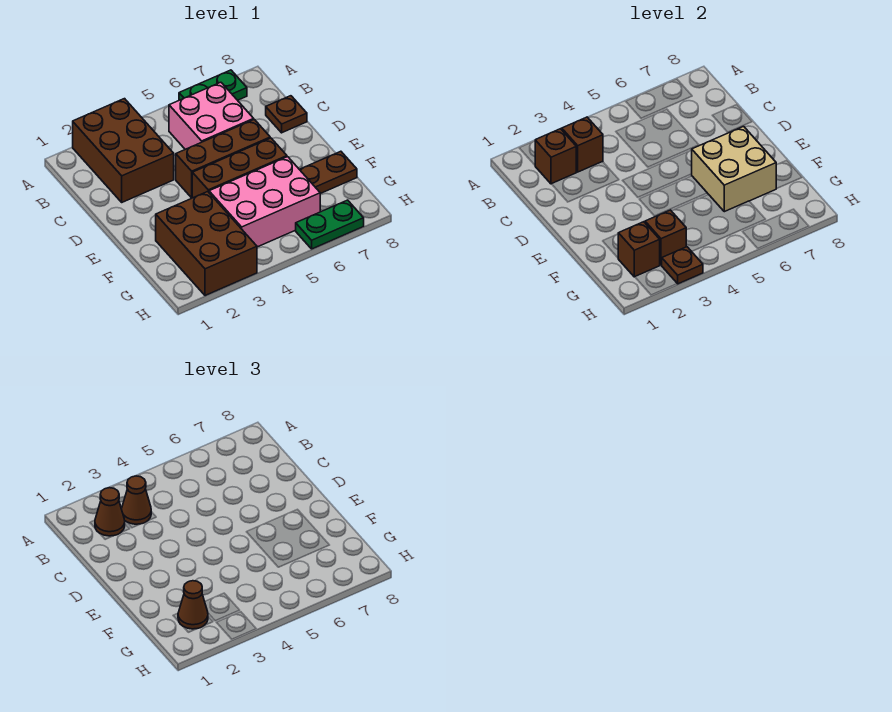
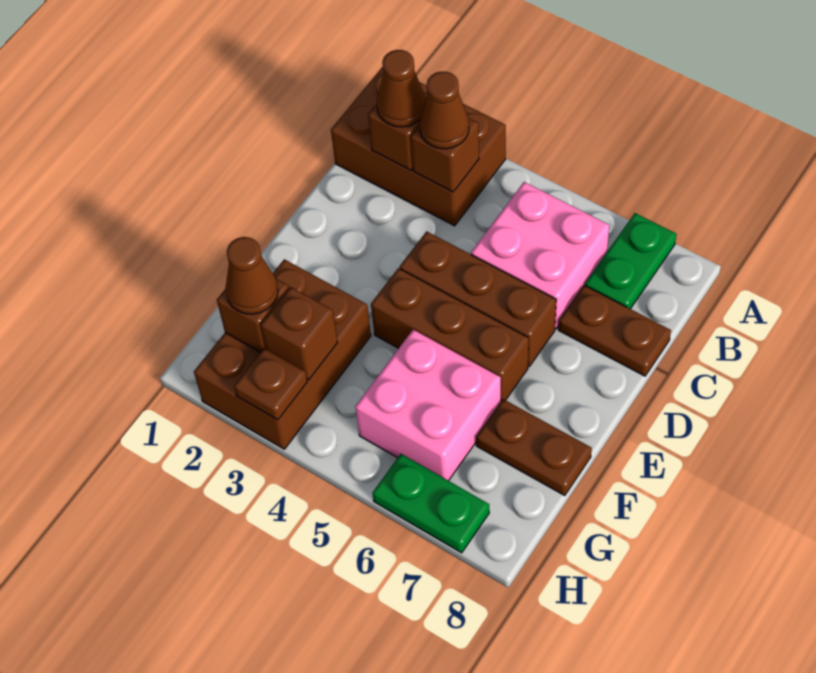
brown 2x3 brick [73,99,174,202] -> brown 2x3 brick turned to [331,67,506,226]
green 1x2 plate [179,70,247,100] -> green 1x2 plate turned to [585,213,676,309]
brown 1x1 plate [266,96,307,133] -> brown 1x2 plate [558,285,671,376]
tan 2x2 brick [692,126,776,212] -> none
pink 2x3 brick [209,157,320,247] -> pink 2x2 brick [355,330,501,481]

